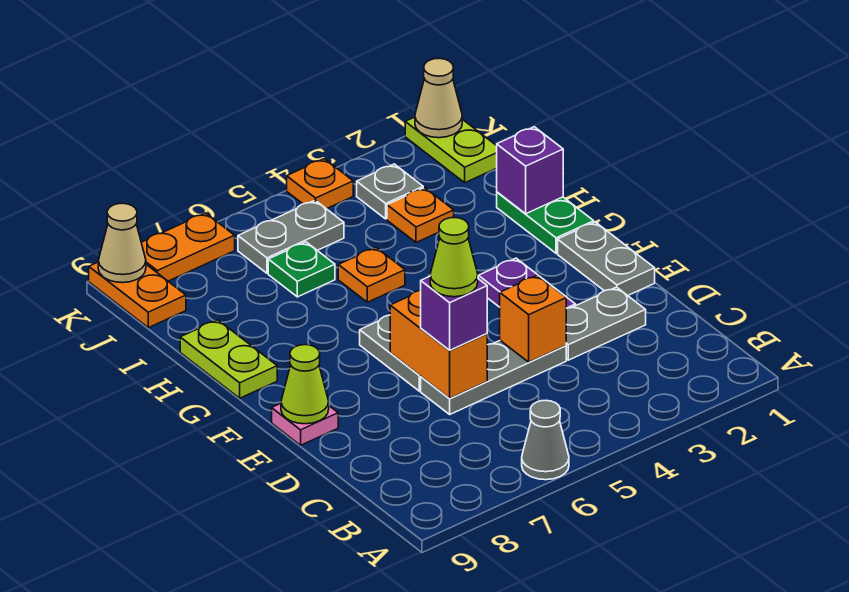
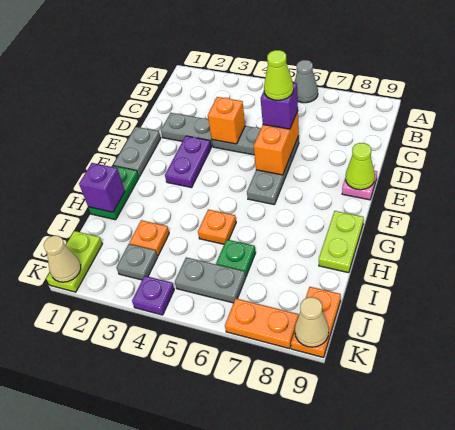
orange 1x1 plate [287,159,353,209] -> purple 1x1 plate [132,276,174,315]

